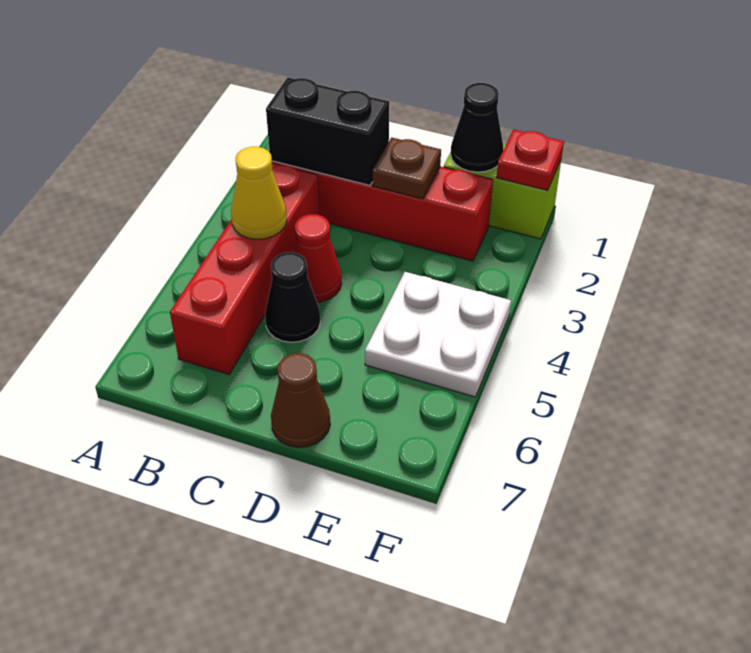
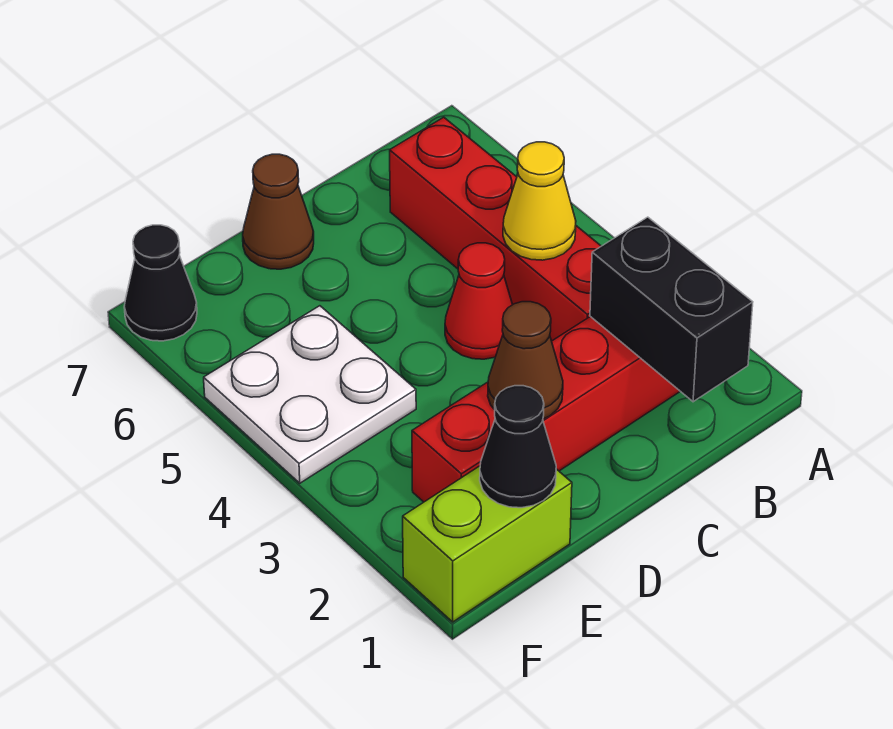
black 1x2 brick [266,78,389,186] -> black 1x2 brick turned to [590,217,753,402]
black 1x1 cone [265,252,320,342] -> black 1x1 cone moved to [124,225,197,341]
brown 1x1 plate [373,137,441,199] -> brown 1x1 cone [488,302,563,419]
red 1x1 plate [497,129,564,190] -> none

